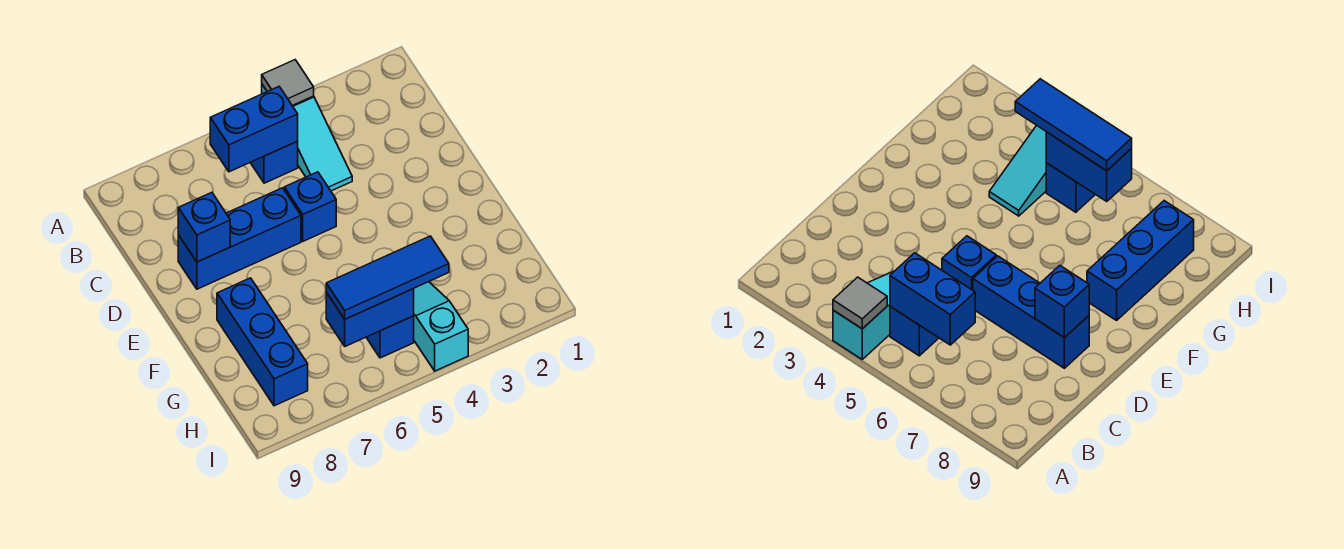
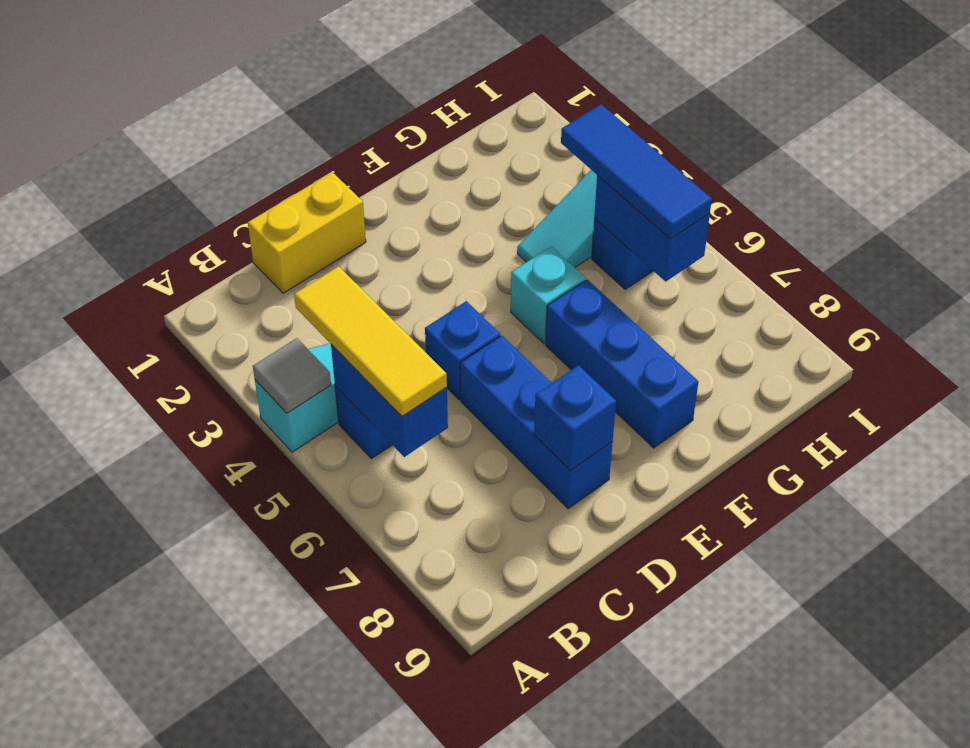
none -> yellow 1x3 tile [294,266,447,416]
none -> yellow 1x2 brick [248,172,366,293]
none -> cyan 1x1 brick [511,247,585,344]
blue 1x3 brick [217,278,308,406] -> blue 1x3 brick turned to [546,280,698,448]

